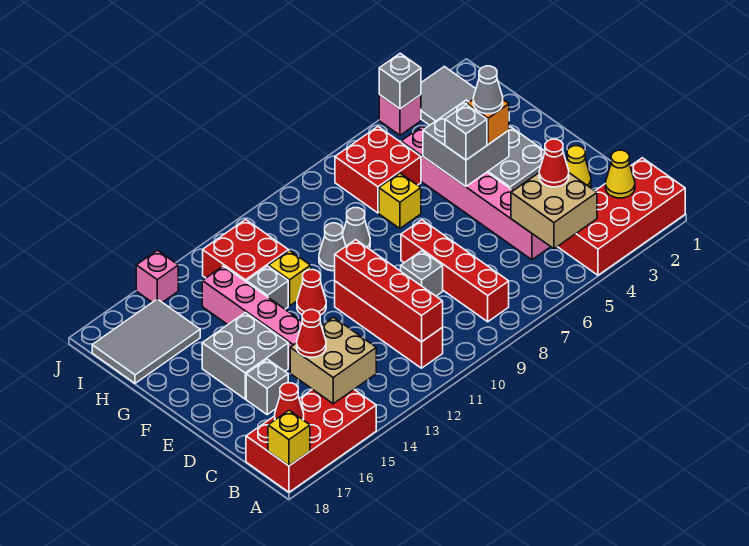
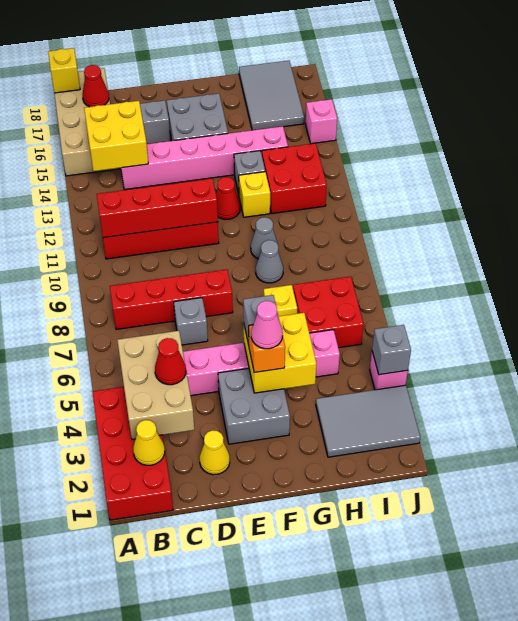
red 2x4 brick [246,389,376,492] -> tan 2x4 brick [54,68,120,176]
tan 2x2 brick [511,173,597,249] -> tan 2x3 brick [117,331,194,439]
tan 2x2 brick [290,317,376,404] -> yellow 2x2 brick [84,101,148,171]
red 1x1 cone [297,310,326,357] -> none
grey 1x1 brick [401,251,443,296] -> grey 1x1 brick moved to [174,298,208,345]
grey 2x2 brick [423,100,509,186] -> yellow 2x2 brick [244,313,316,393]
grey 1x1 cone [473,66,503,114] -> pink 1x1 cone [251,301,283,349]

